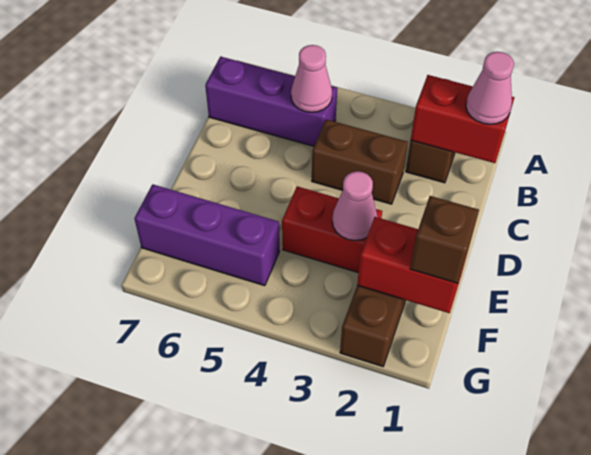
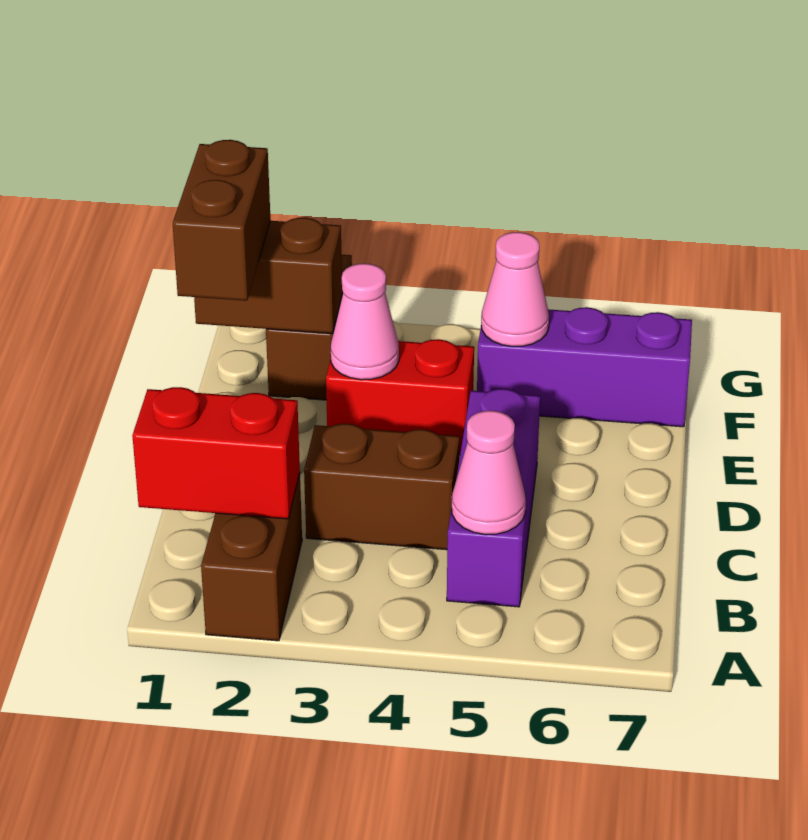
pink 1x1 cone [466,52,514,124] -> pink 1x1 cone moved to [481,232,549,346]
purple 1x3 brick [205,57,337,146] -> purple 1x3 brick turned to [447,389,540,607]
red 1x2 brick [357,217,467,313] -> brown 1x2 brick [194,218,342,334]
brown 1x1 brick [410,196,479,284] -> brown 1x2 brick [173,140,271,301]

